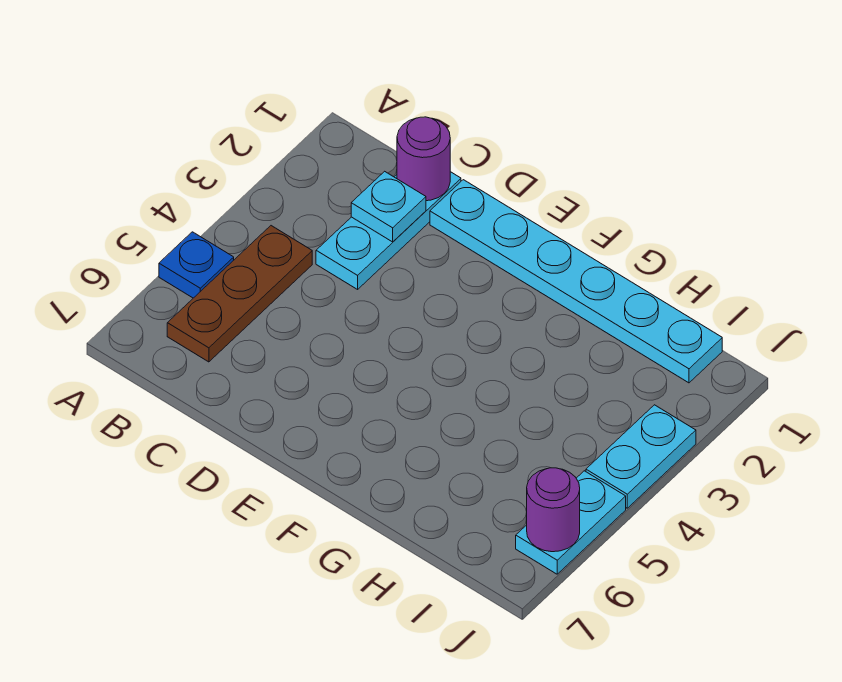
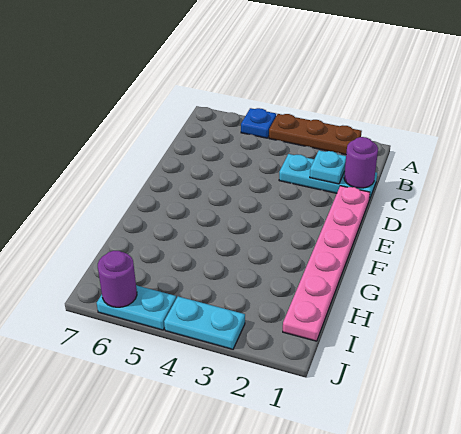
brown 1x3 plate [167,226,312,362] -> brown 1x3 plate moved to [269,114,362,155]
cyan 1x6 plate [430,180,722,383] -> pink 1x6 plate [283,186,370,341]

